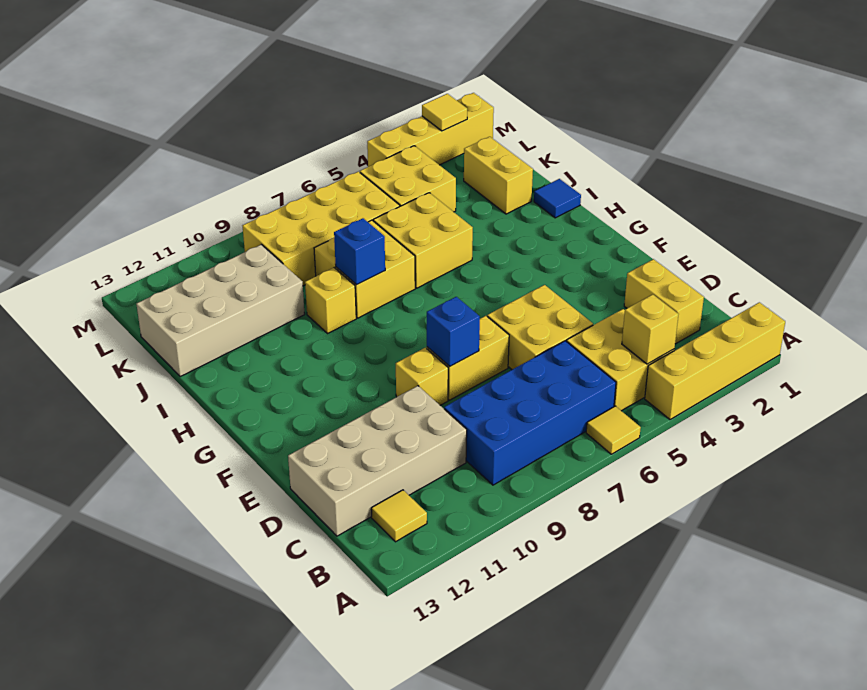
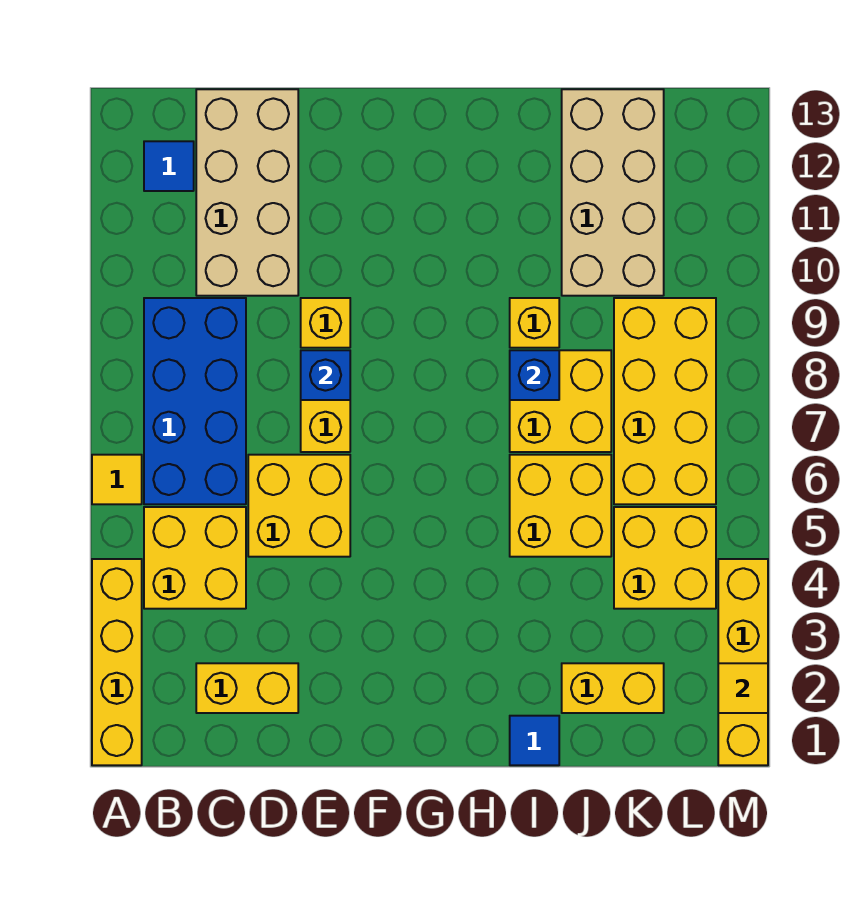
yellow 1x1 brick [622,294,679,364] -> none
yellow 1x1 tile [371,490,427,542] -> blue 1x1 tile [144,141,194,191]

